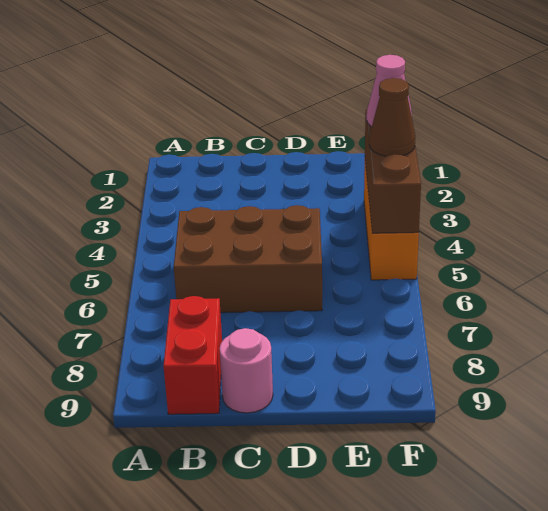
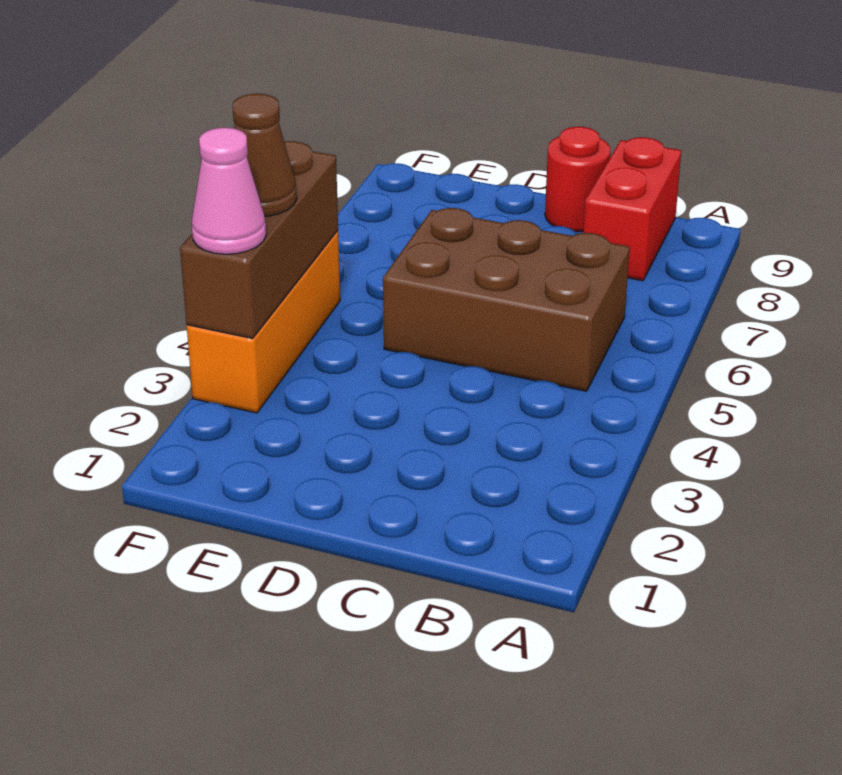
pink 1x1 round brick [220,328,273,413] -> red 1x1 round brick [545,127,610,232]

